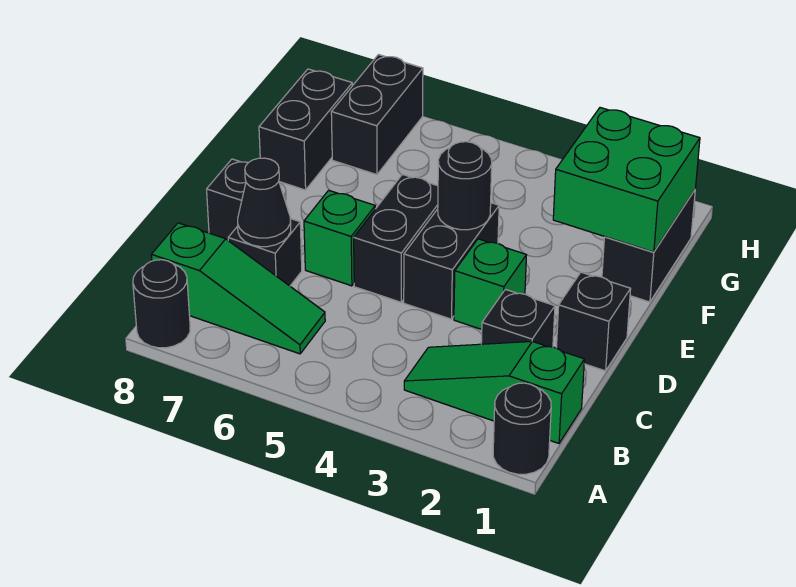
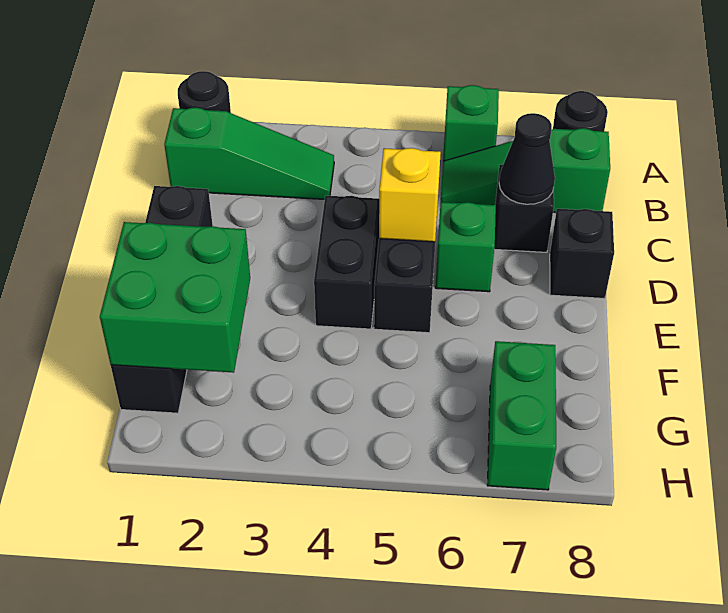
black 1x1 brick [481,289,555,347] -> none
green 1x1 brick [454,239,526,329] -> green 1x1 brick moved to [443,85,499,161]
none -> yellow 1x1 brick [379,148,441,242]
black 1x1 round brick [438,142,492,230] -> none
black 1x2 brick [259,69,352,190] -> none
black 1x2 brick [331,55,423,175] -> green 1x2 brick [487,341,556,490]

